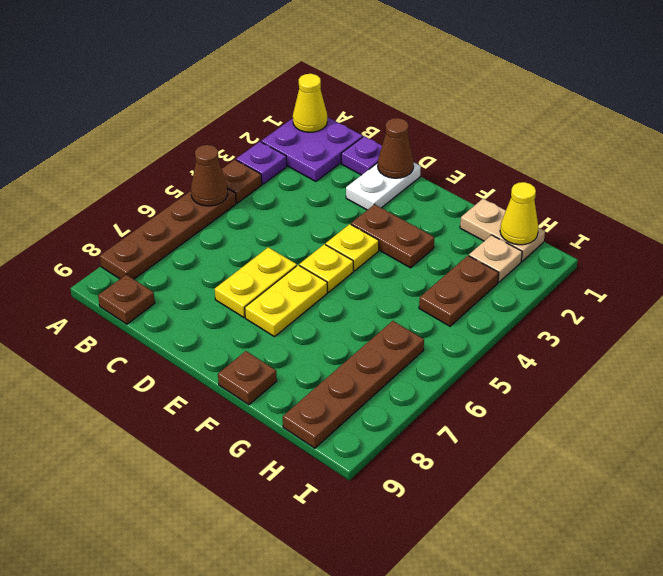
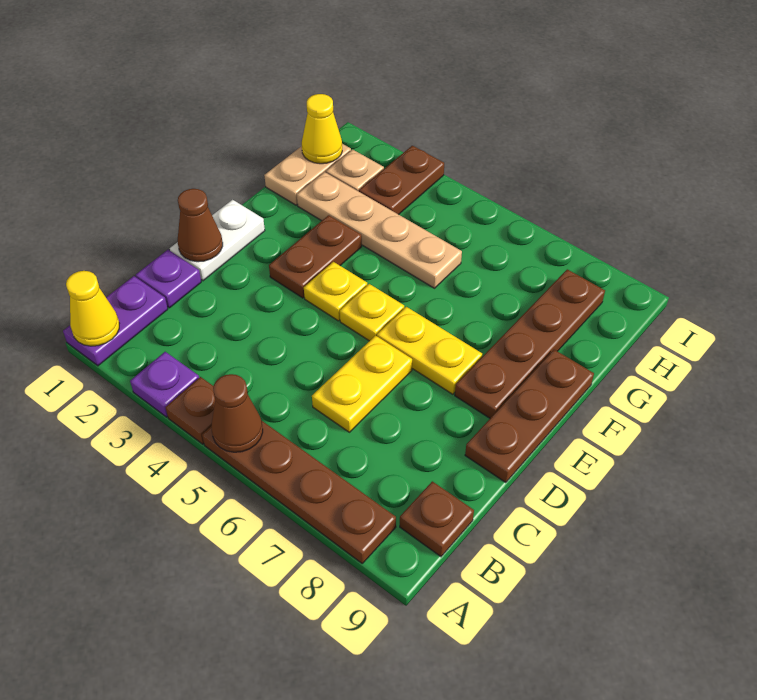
purple 2x2 plate [261,117,363,182] -> purple 1x2 plate [63,276,168,366]
white 1x2 plate [346,163,421,210] -> white 1x2 plate turned to [170,200,265,281]
yellow 1x2 plate [215,247,297,317] -> yellow 1x2 plate turned to [312,335,412,432]
brown 1x1 plate [218,351,277,405] -> brown 1x3 plate [465,350,594,483]
none -> tan 1x4 plate [297,172,462,288]
brown 1x2 plate [419,256,499,326] -> brown 1x2 plate turned to [359,146,444,215]
brown 1x4 plate [283,321,424,448] -> brown 1x4 plate turned to [455,269,605,418]

